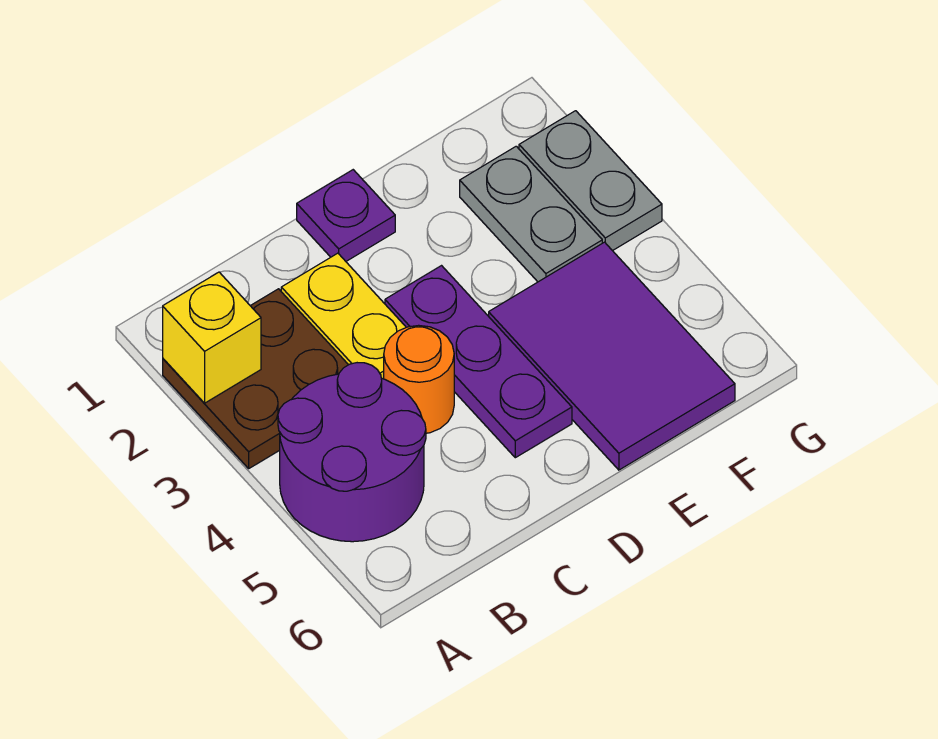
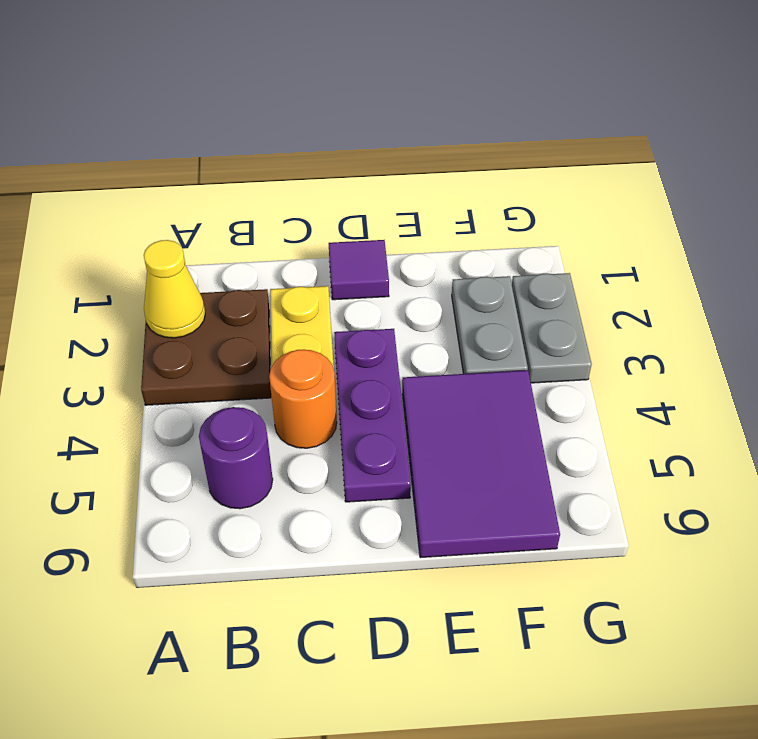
yellow 1x1 brick [163,272,261,403] -> yellow 1x1 cone [144,240,205,338]
purple 2x2 round brick [278,363,426,542] -> purple 1x1 round brick [199,407,273,509]
purple 1x1 plate [297,170,395,261] -> purple 1x1 tile [329,240,389,300]

